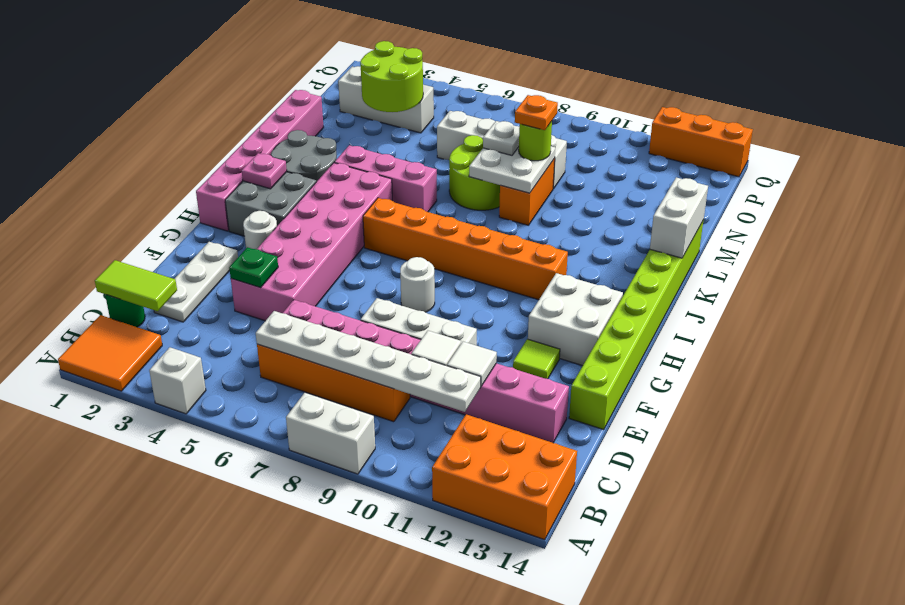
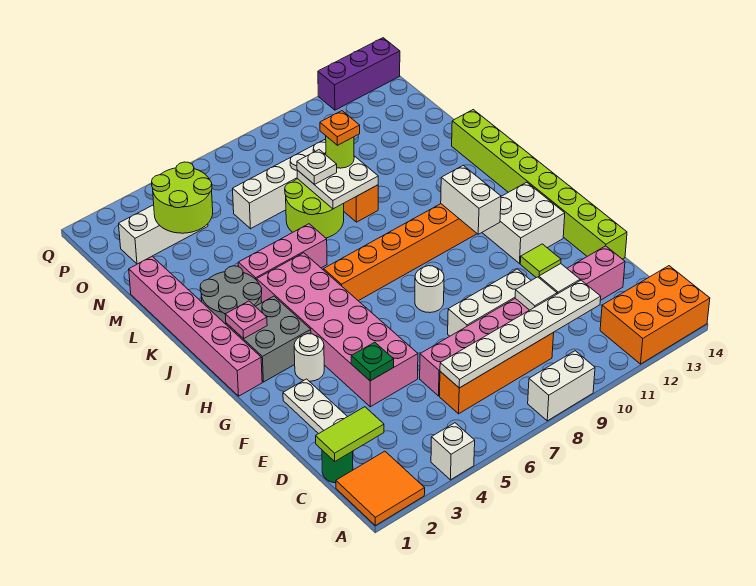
white 1x2 brick [650,177,708,258] -> white 1x2 brick moved to [441,166,501,234]
orange 1x3 brick [649,107,753,177] -> purple 1x3 brick [318,38,400,110]

